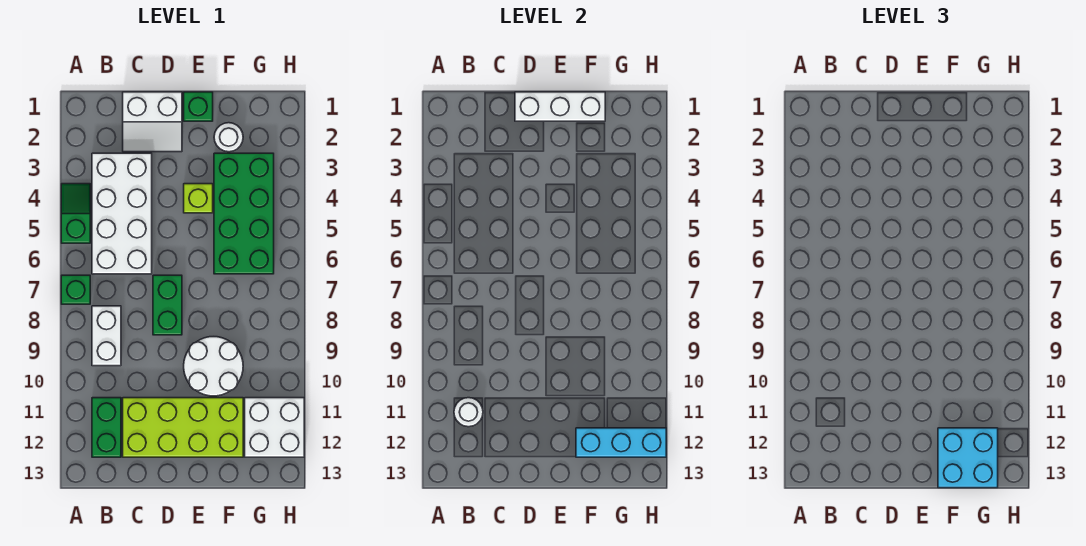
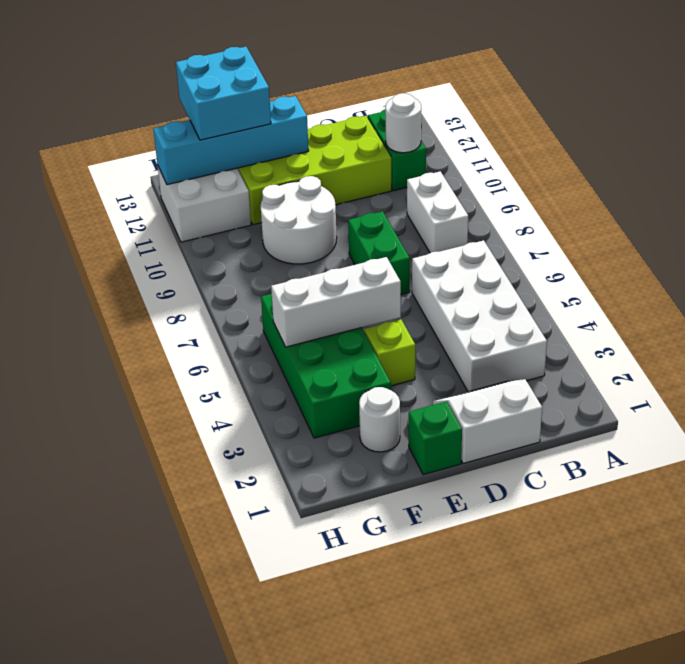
green 1x2 slope [61,184,90,243] -> none
green 1x1 brick [61,275,90,304] -> none
white 1x3 brick [515,92,605,121] -> white 1x3 brick moved to [271,257,401,347]
cyan 1x3 brick [576,428,666,457] -> cyan 1x4 brick [153,96,309,185]

